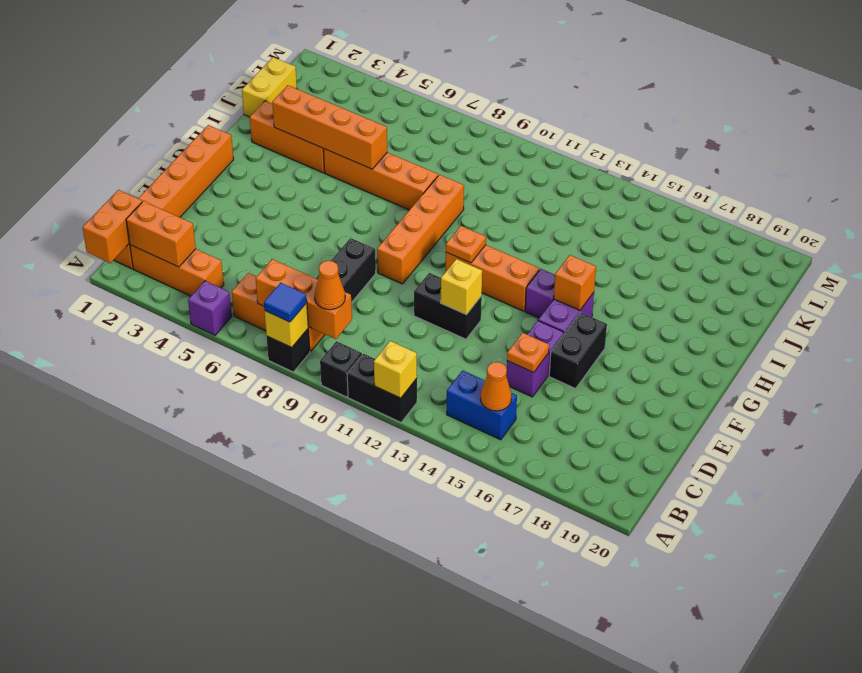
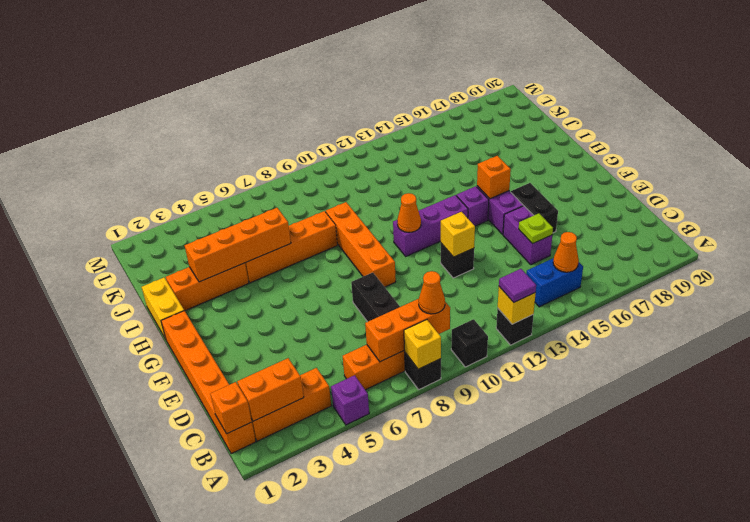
orange 1x2 brick [83,190,142,263] -> orange 1x1 brick [211,382,252,434]
blue 1x1 tile [264,283,307,322] -> none
black 1x2 brick [347,354,417,422] -> black 1x1 brick [496,308,534,345]
none -> purple 1x1 tile [499,269,536,302]
orange 1x1 plate [507,333,549,372] -> lime 1x1 plate [519,213,553,244]
black 1x2 brick [414,273,482,339] -> black 1x1 brick [441,243,474,278]
orange 1x3 brick [446,245,539,311] -> purple 1x3 brick [393,195,468,256]
orange 1x1 plate [446,226,486,263] -> orange 1x1 cone [397,193,421,232]
yellow 1x2 brick [242,57,297,117] -> yellow 1x2 brick moved to [142,278,184,339]

